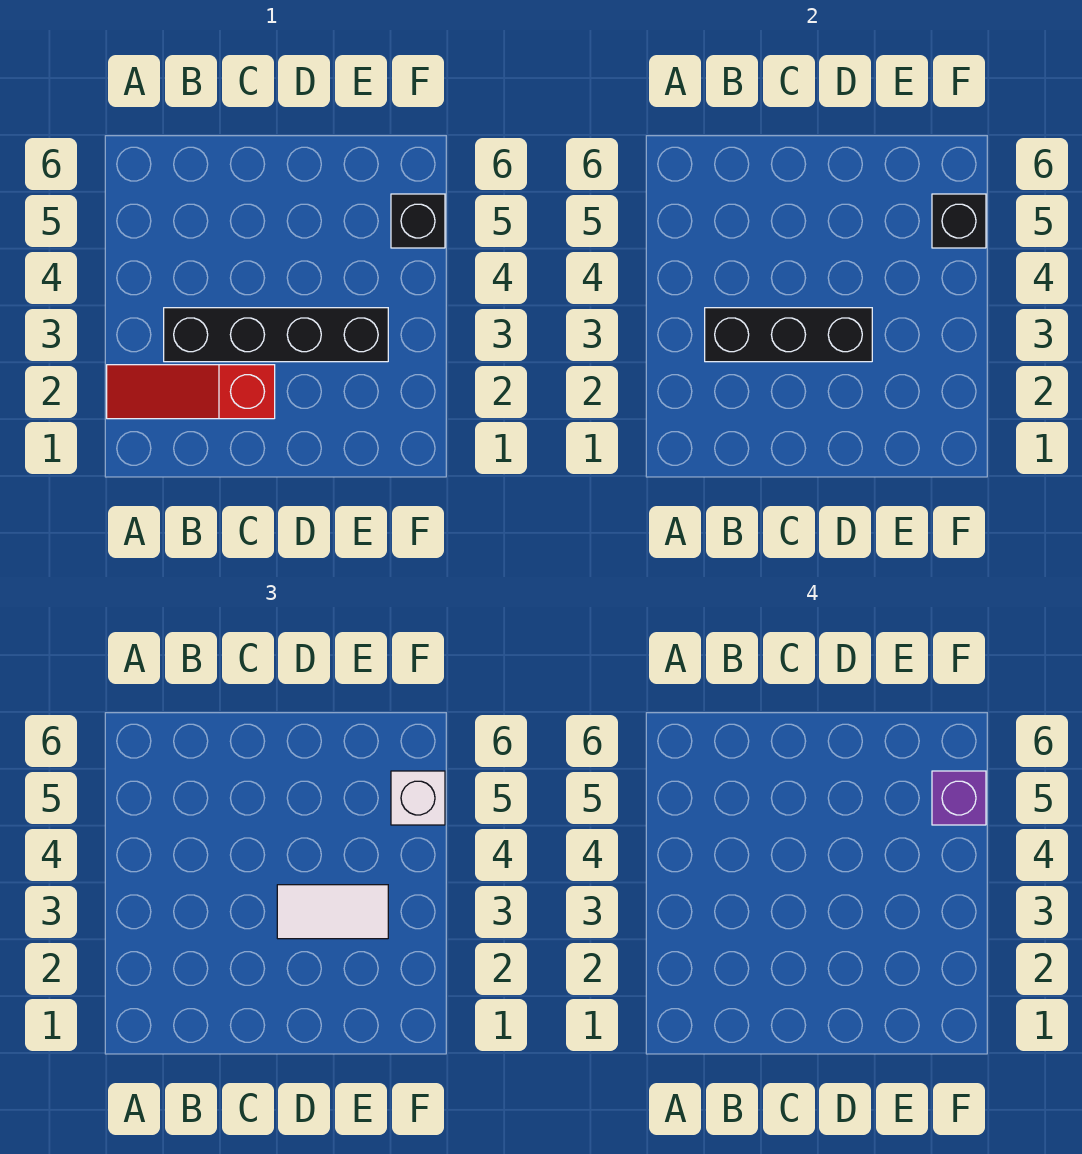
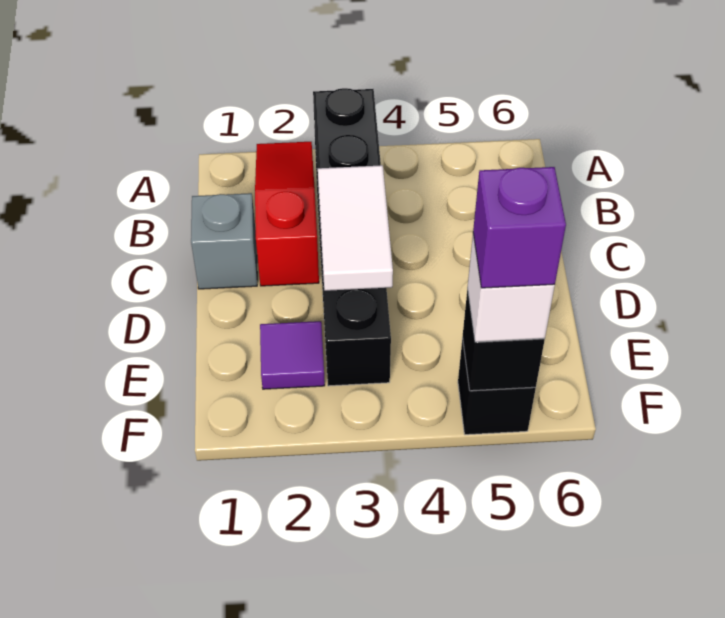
none -> grey 1x1 brick [191,193,257,289]
none -> purple 1x1 tile [260,321,325,389]

